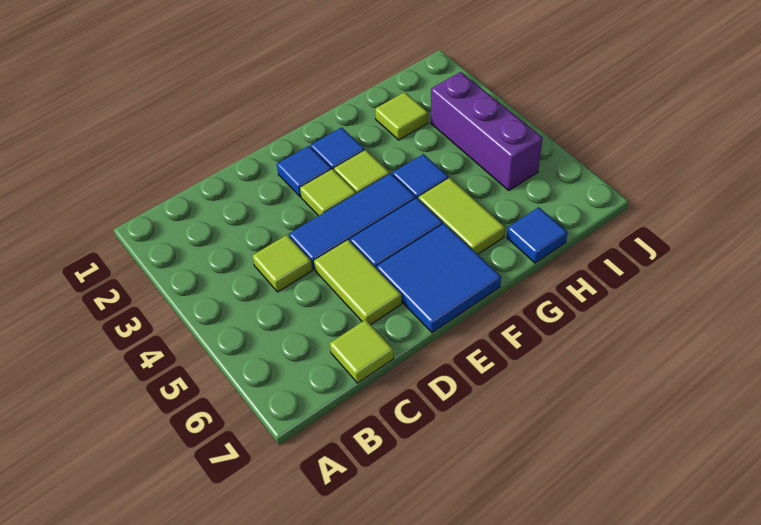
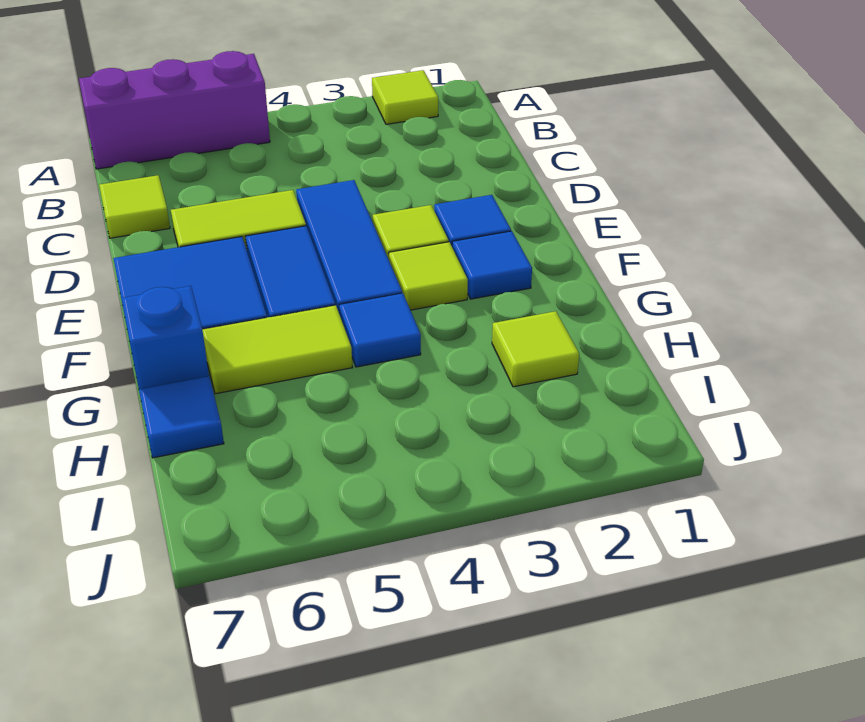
lime 1x1 tile [252,235,312,292] -> lime 1x1 tile moved to [372,70,438,124]
none -> blue 1x1 brick [122,286,209,389]
purple 1x3 brick [431,72,543,190] -> purple 1x3 brick moved to [79,51,270,169]

